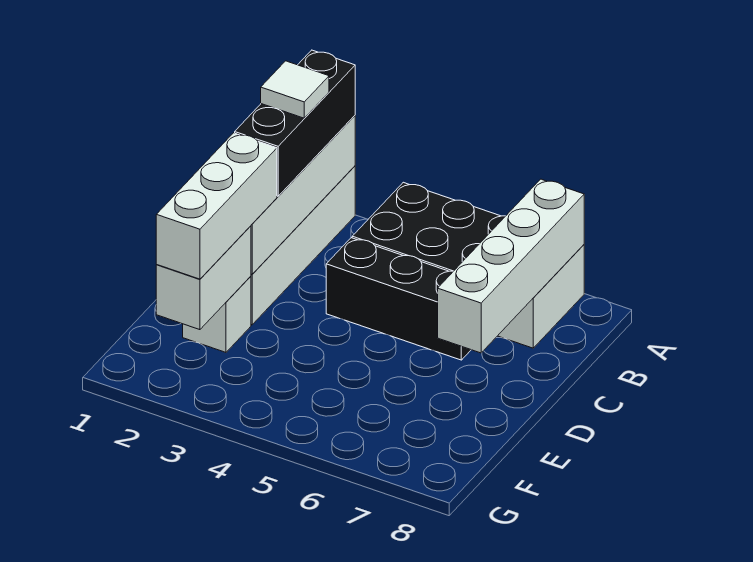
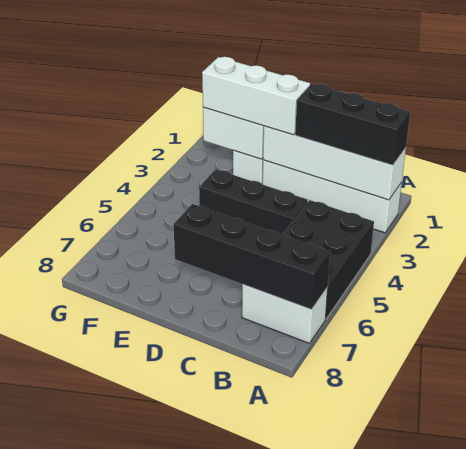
white 1x4 brick [438,179,584,353] -> black 1x4 brick [173,204,330,310]
white 1x1 tile [261,61,329,118] -> none
black 1x3 brick [326,238,471,360] -> black 1x3 brick turned to [199,169,308,235]

